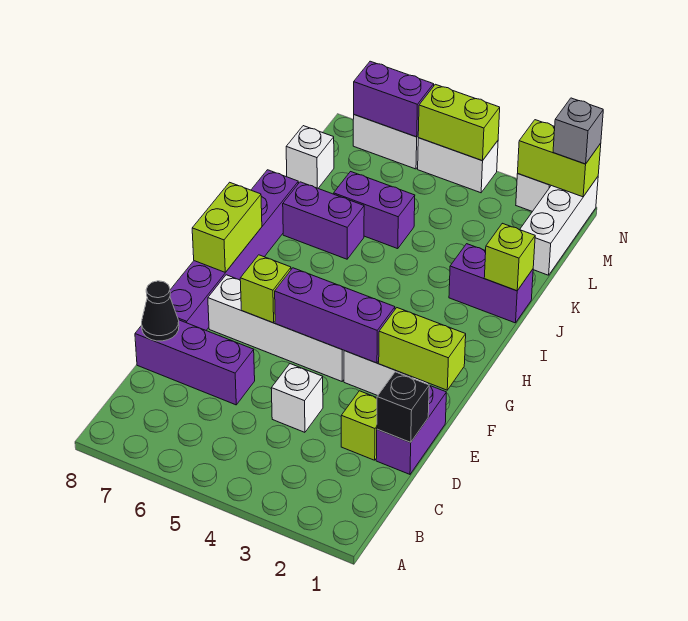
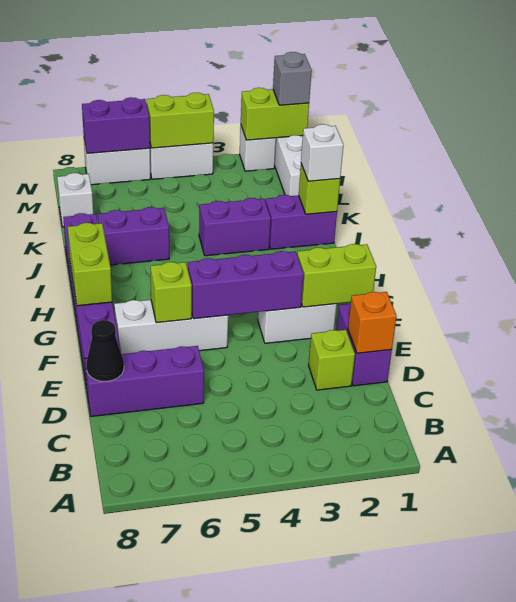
black 1x1 brick [377,372,429,442] -> orange 1x1 brick [348,292,397,353]
white 1x1 brick [271,364,323,432] -> white 1x1 brick moved to [301,124,343,181]
white 1x4 brick [208,275,344,381] -> white 1x3 brick [114,300,228,354]
purple 1x2 brick [334,172,415,249] -> purple 1x2 brick moved to [199,198,271,256]

